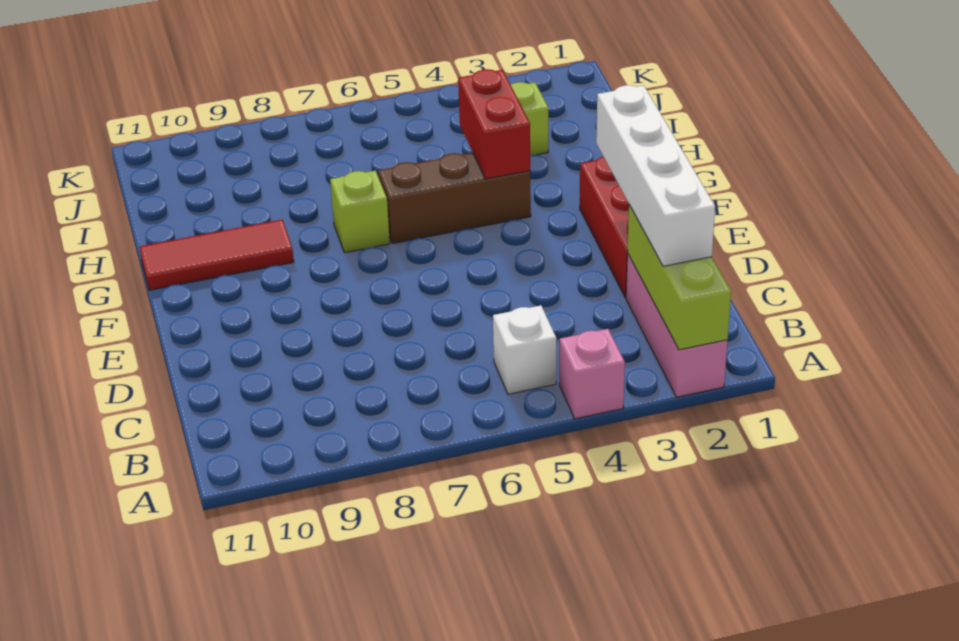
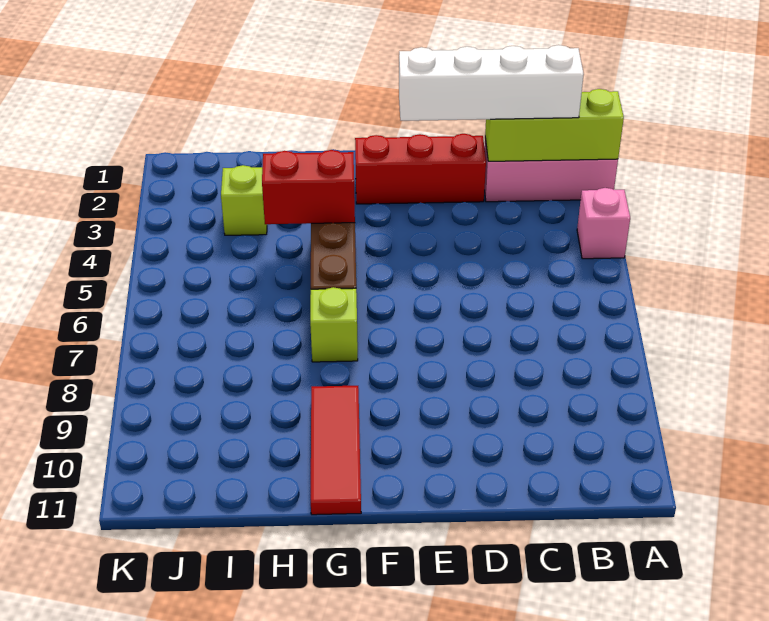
white 1x1 brick [493,306,556,394] -> none

